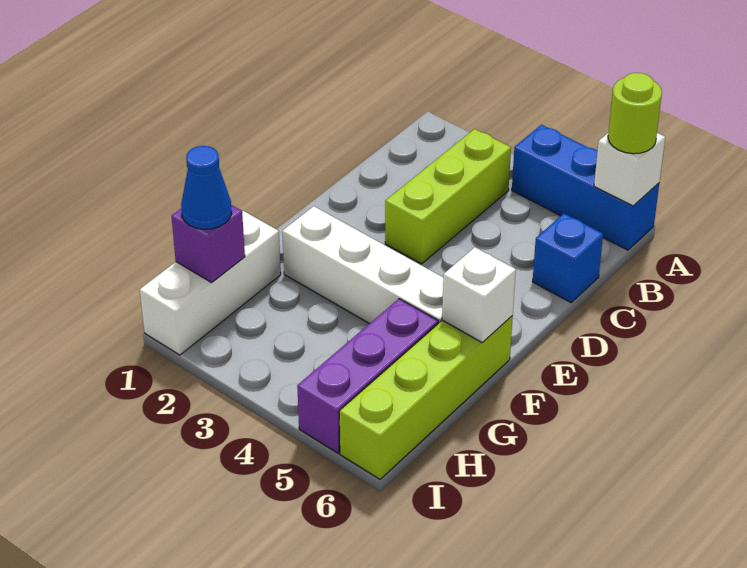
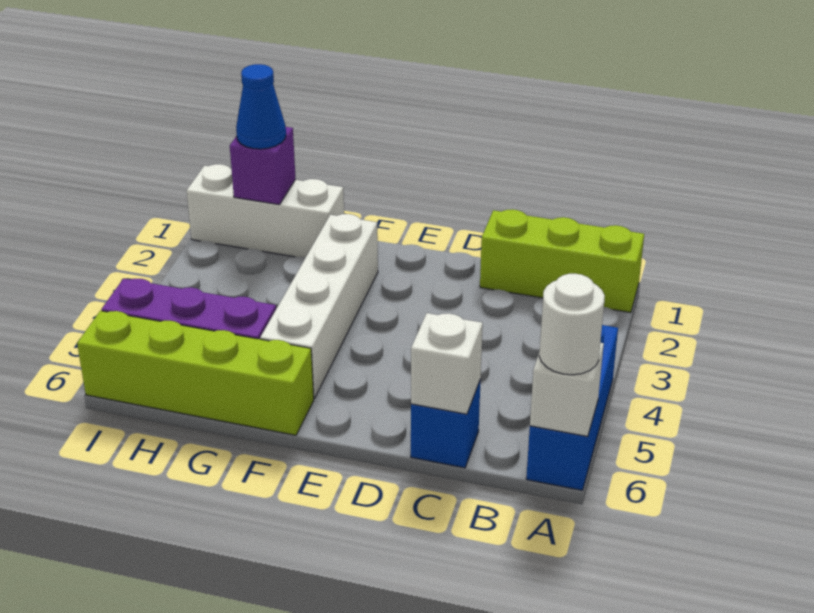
lime 1x1 round brick [608,73,662,154] -> white 1x1 round brick [539,274,605,375]
lime 1x3 brick [385,129,511,264] -> lime 1x3 brick moved to [480,209,644,313]
white 1x1 brick [442,247,516,343] -> white 1x1 brick moved to [411,313,483,414]

